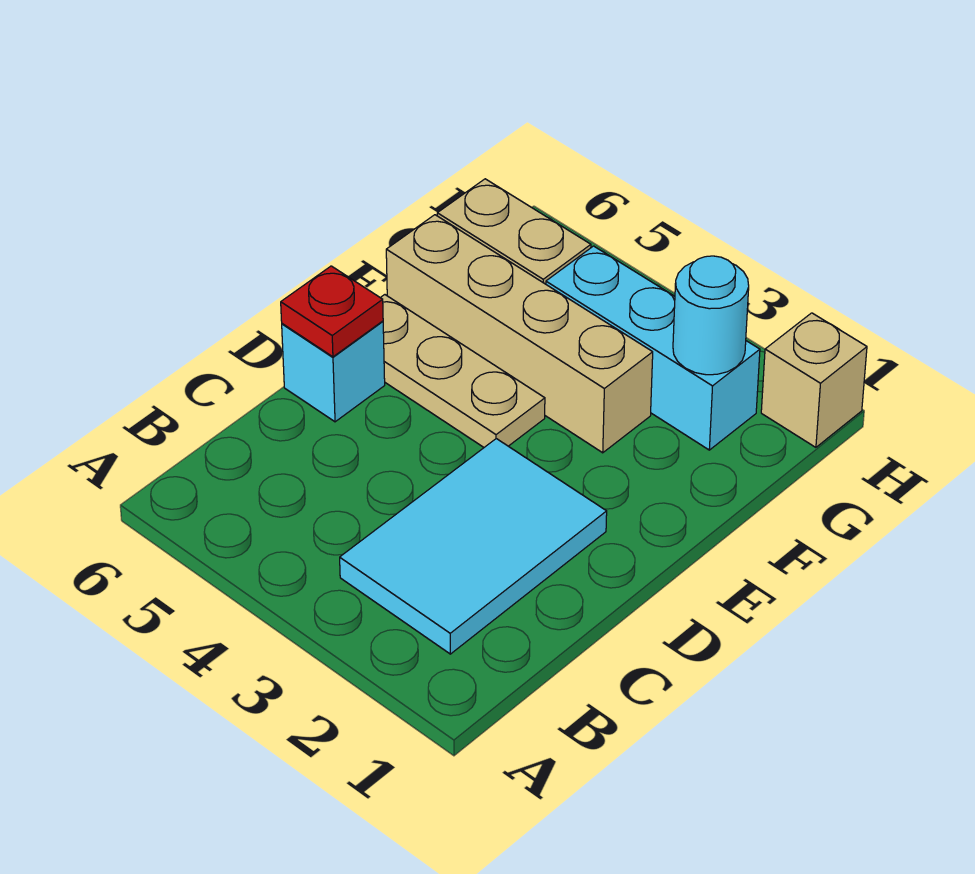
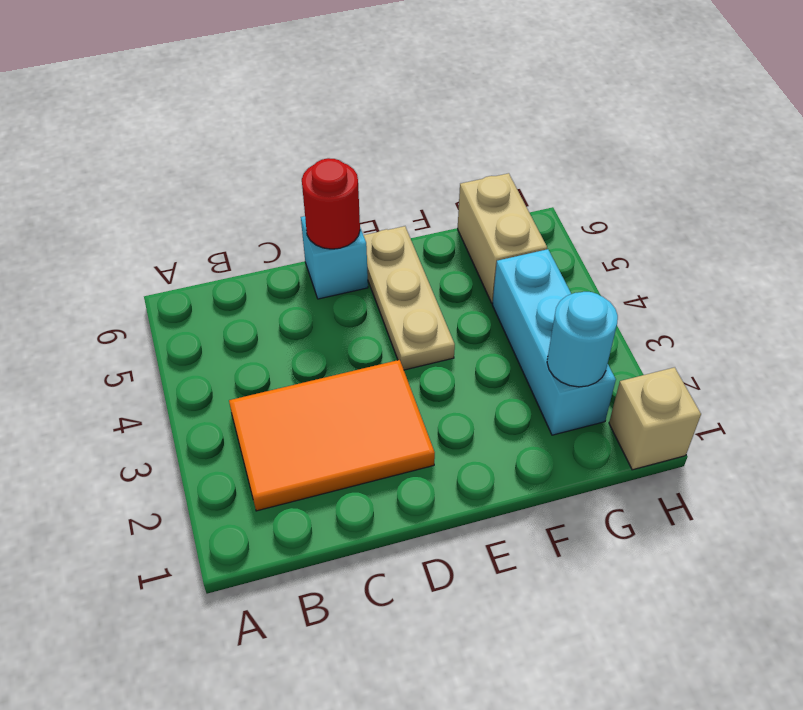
cyan 2x3 tile [340,439,607,654] -> orange 2x3 tile [229,360,435,511]
red 1x1 plate [281,266,383,357] -> red 1x1 round brick [302,158,360,249]
tan 1x4 brick [386,215,653,453] -> none

